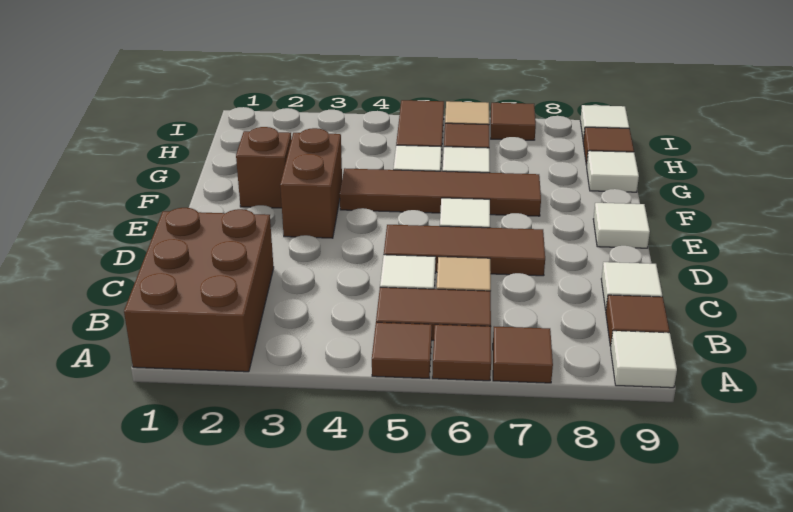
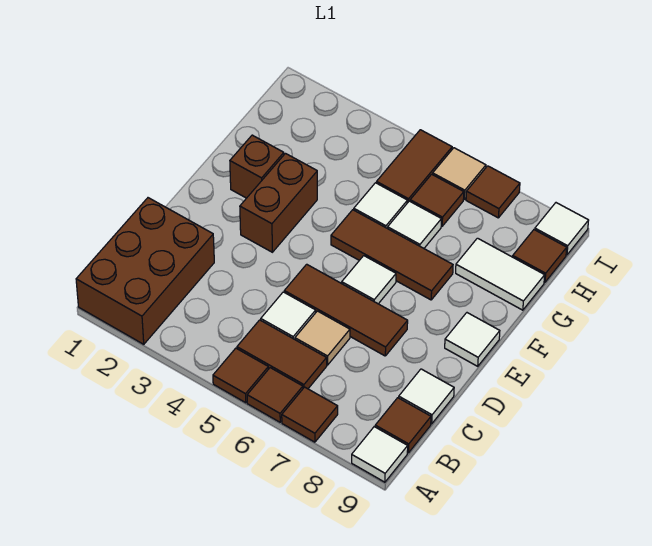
brown 1x4 tile [340,168,541,216] -> brown 1x3 tile [331,210,453,300]
white 1x1 tile [587,151,639,192] -> white 1x2 tile [456,238,545,310]

